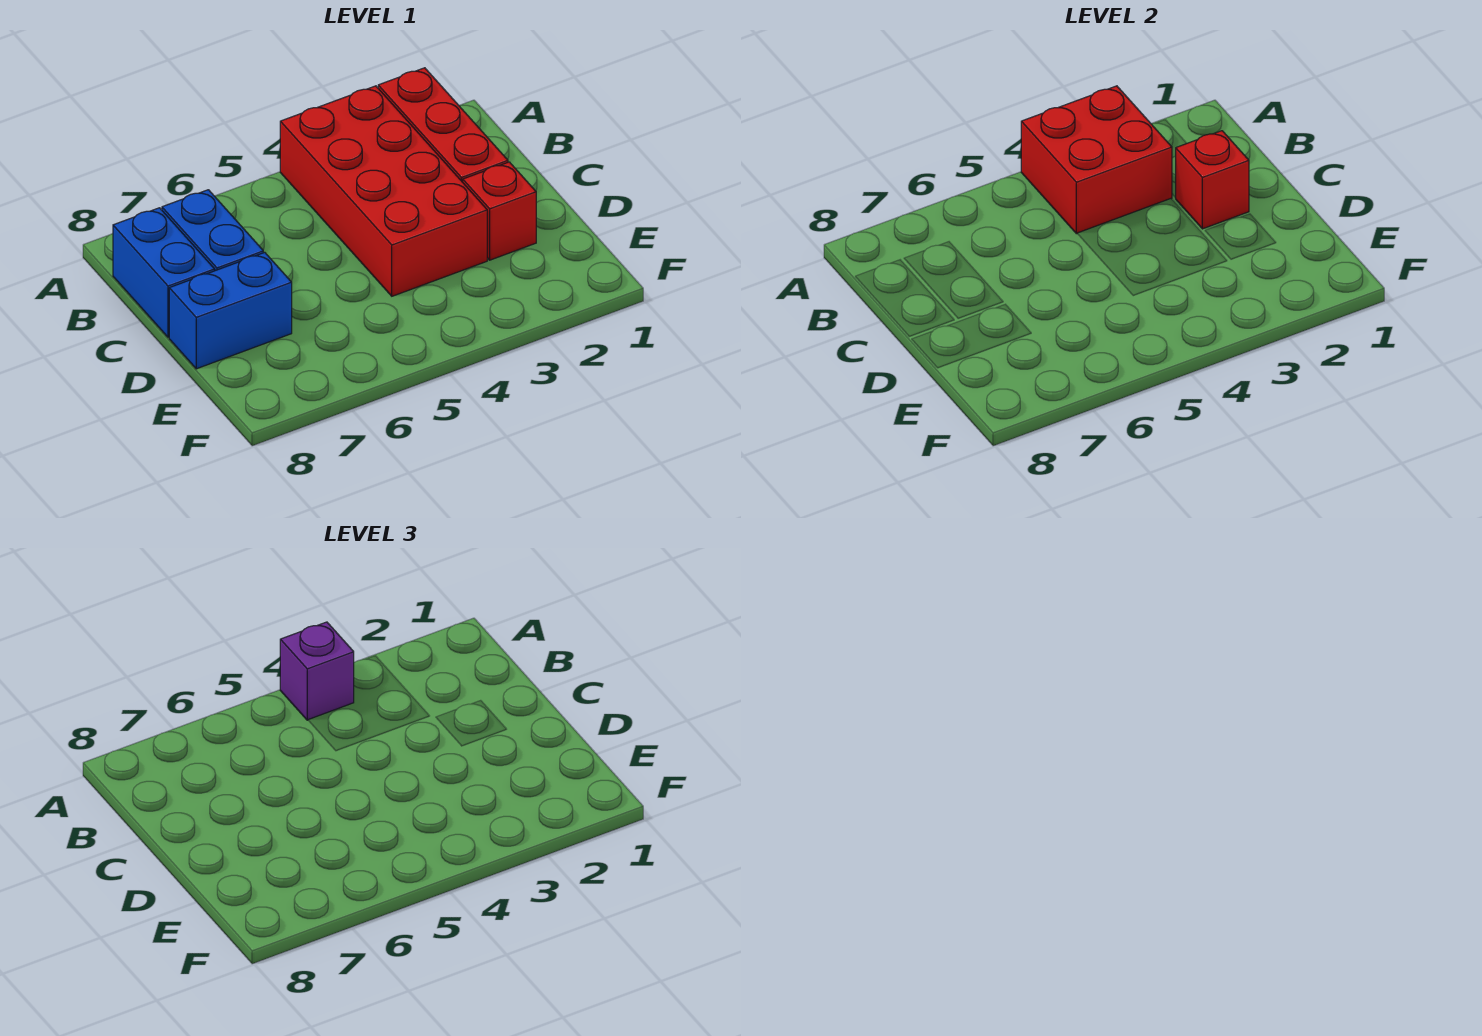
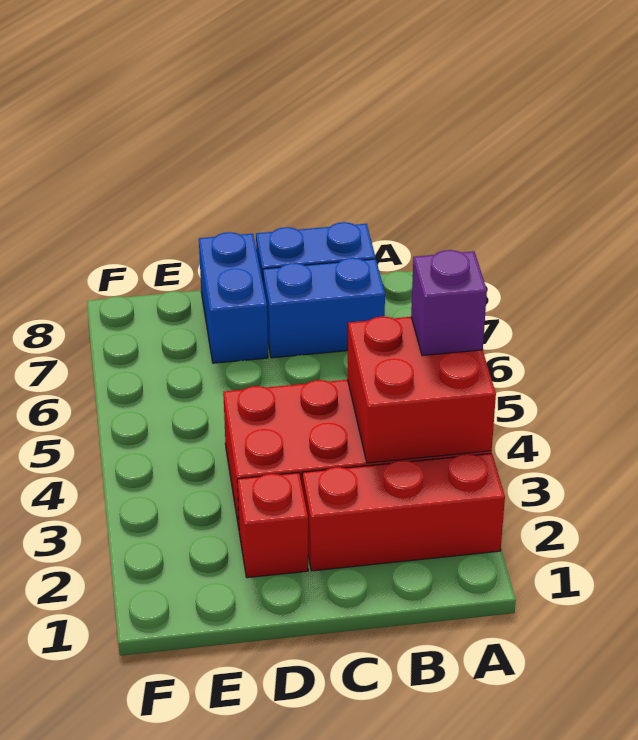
red 1x1 brick [1176,131,1249,229] -> none

